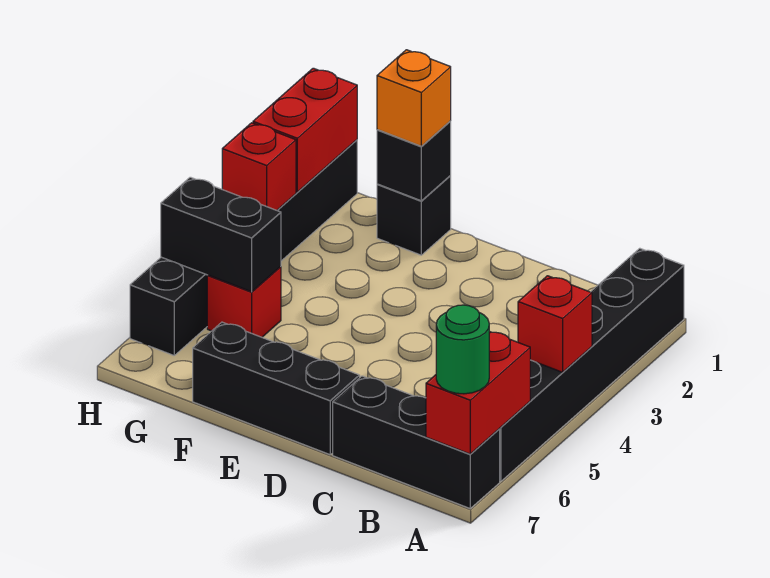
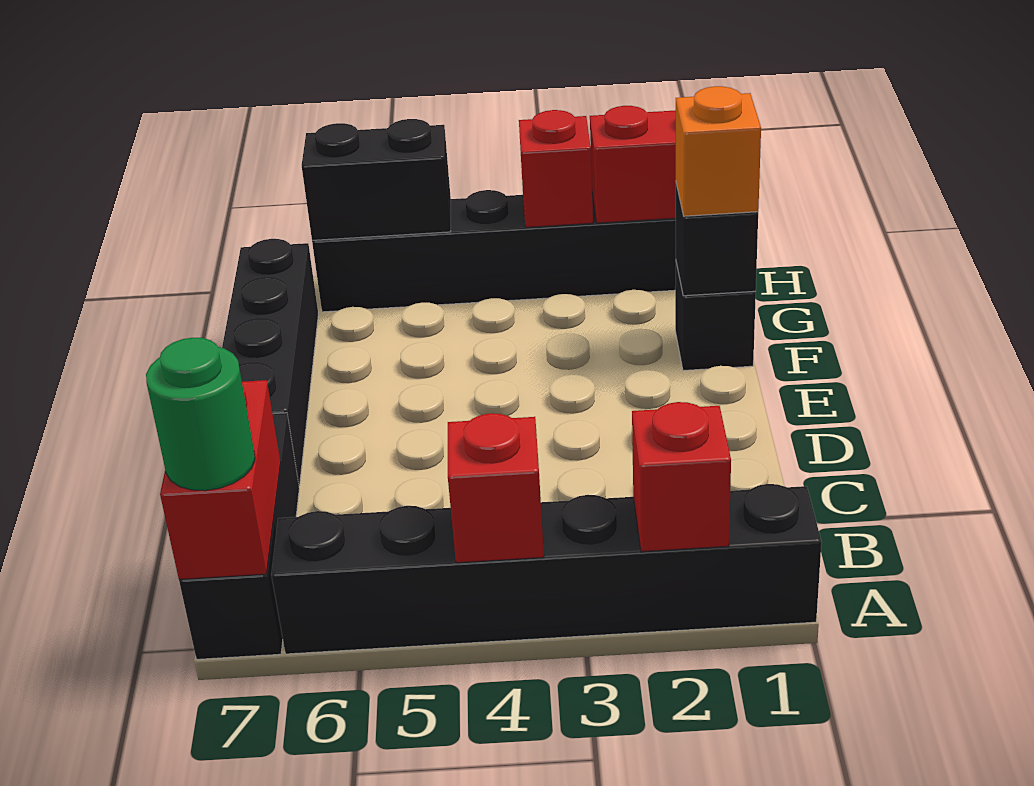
red 1x2 brick [426,331,530,454] -> red 1x2 brick turned to [160,380,281,579]
black 1x3 brick [193,322,360,455] -> black 1x4 brick [222,239,318,486]
red 1x1 brick [207,267,281,337] -> red 1x1 brick moved to [632,402,731,552]
black 1x2 brick [161,177,281,292] -> black 1x2 brick turned to [302,119,451,240]

